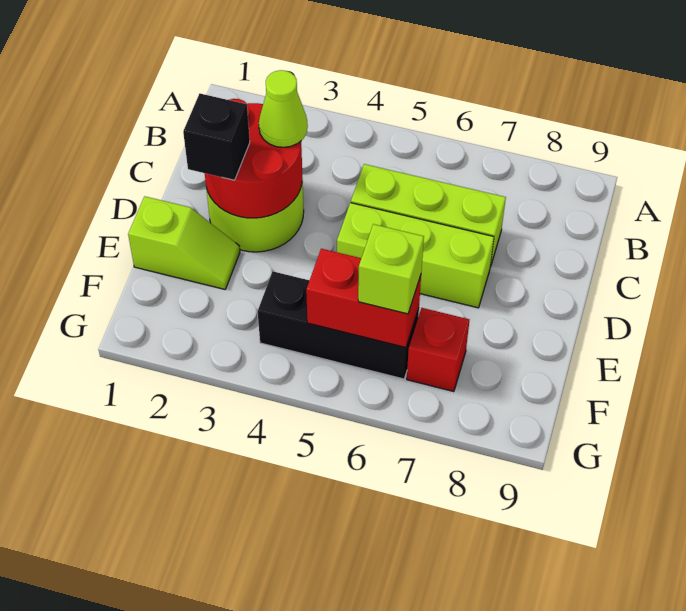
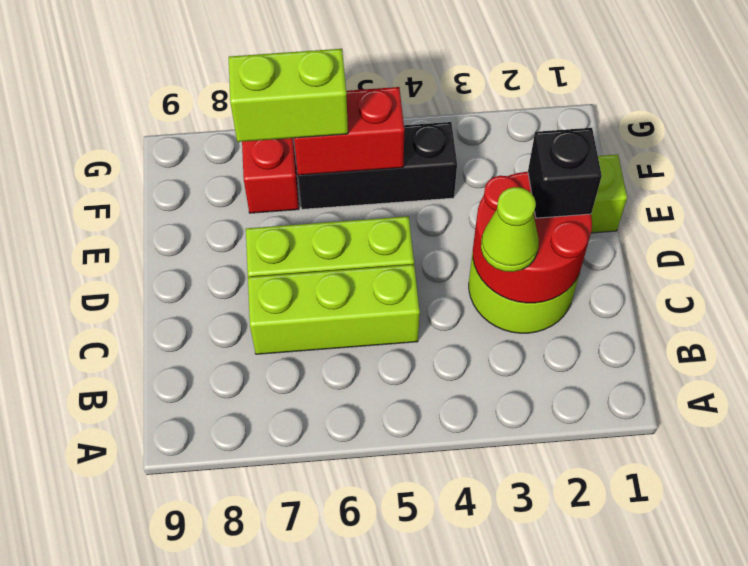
lime 1x1 brick [358,224,424,314] -> lime 1x2 brick [229,49,348,142]

